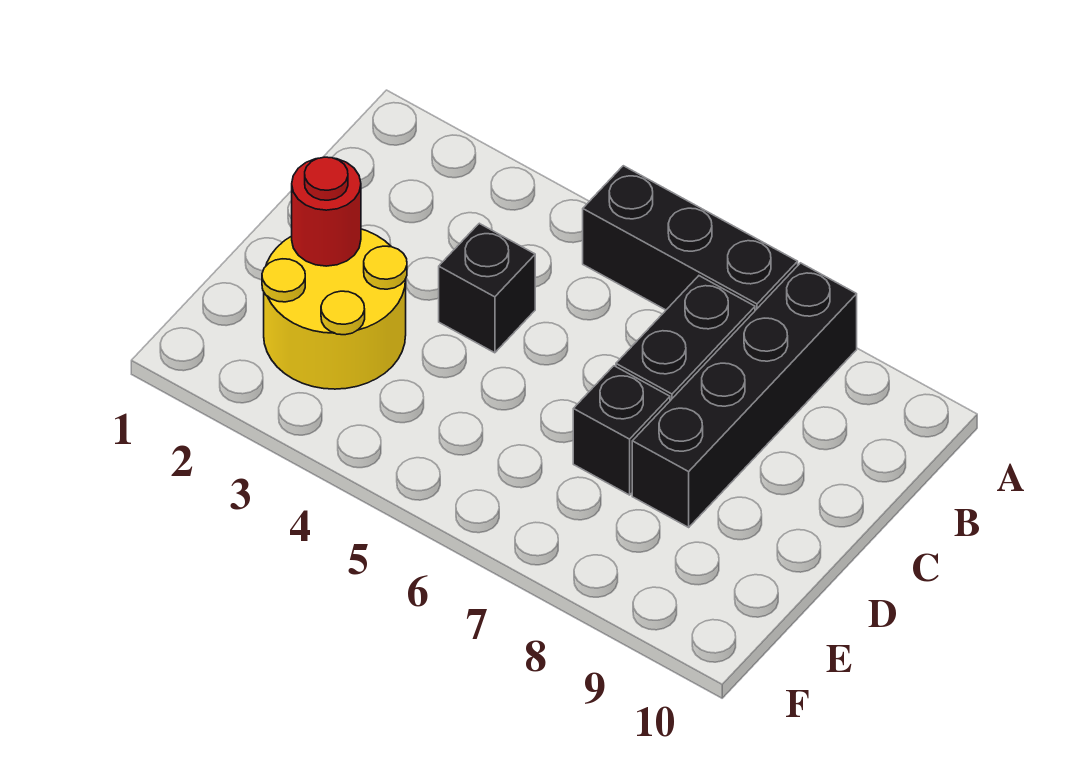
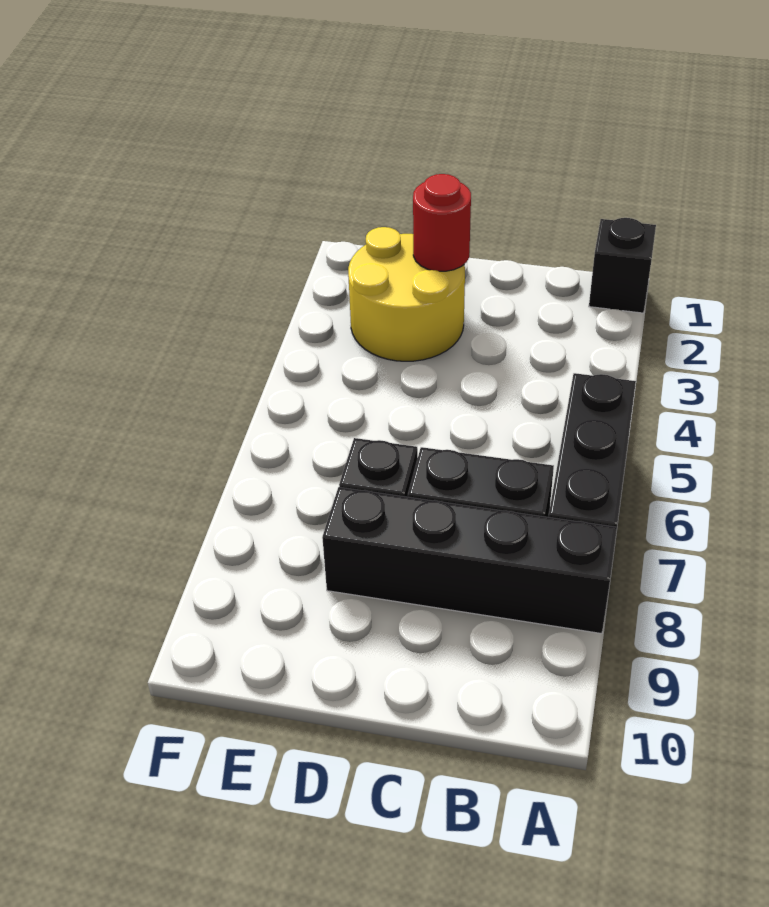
black 1x1 brick [439,223,535,353] -> black 1x1 brick moved to [589,218,656,313]

